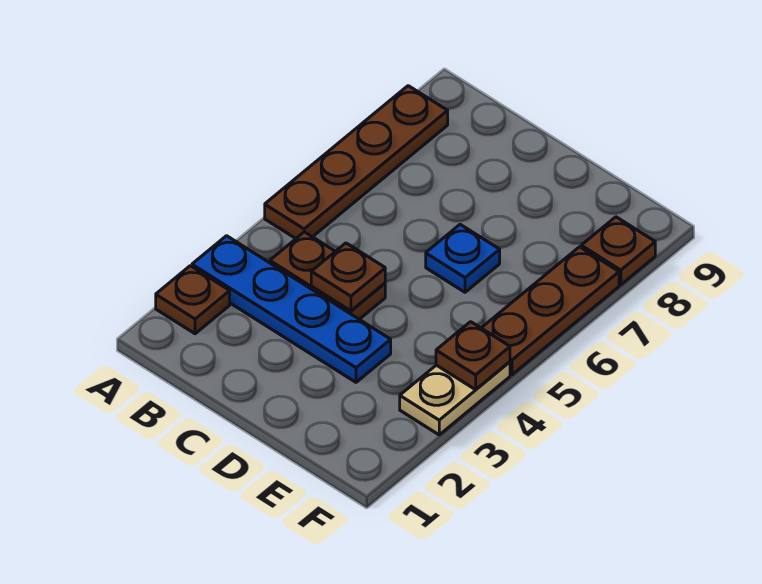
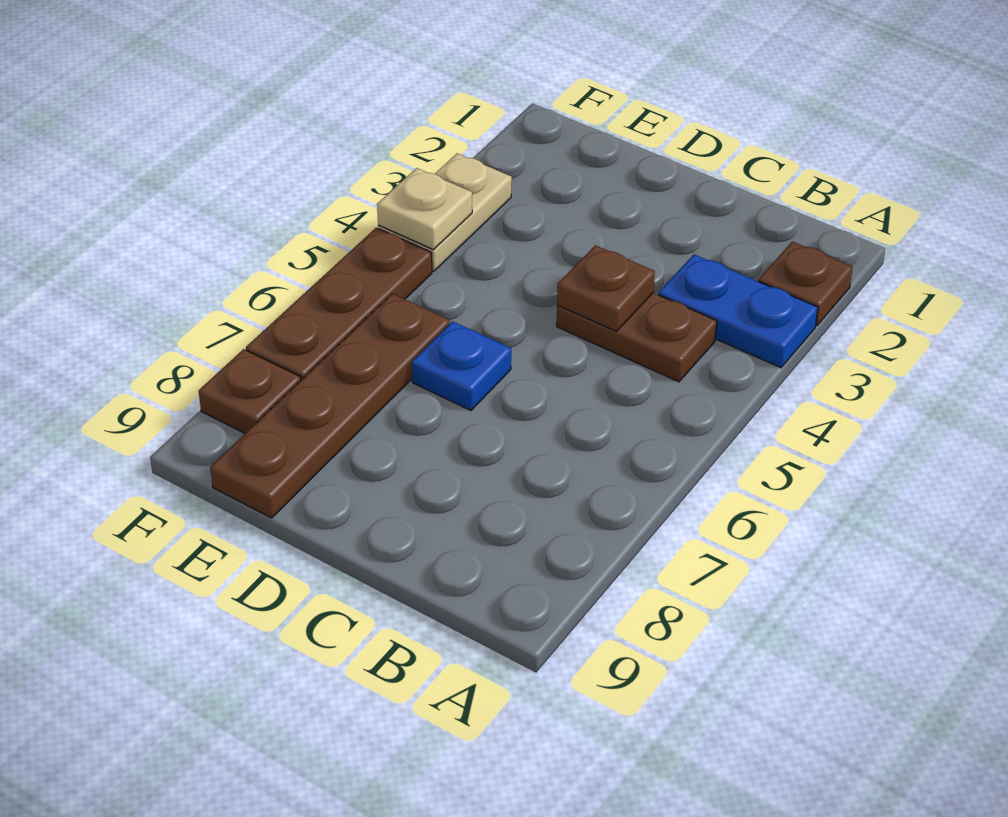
blue 1x4 plate [192,236,391,382] -> blue 1x2 plate [658,254,818,368]
brown 1x4 plate [265,86,448,238] -> brown 1x4 plate moved to [210,294,450,518]
brown 1x1 plate [436,322,510,390] -> tan 1x1 plate [377,168,472,250]

